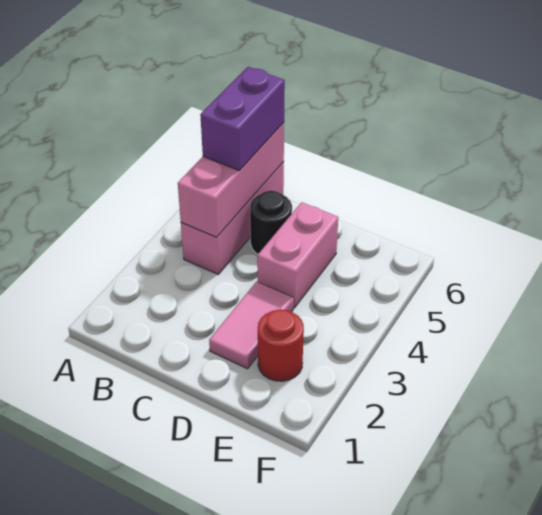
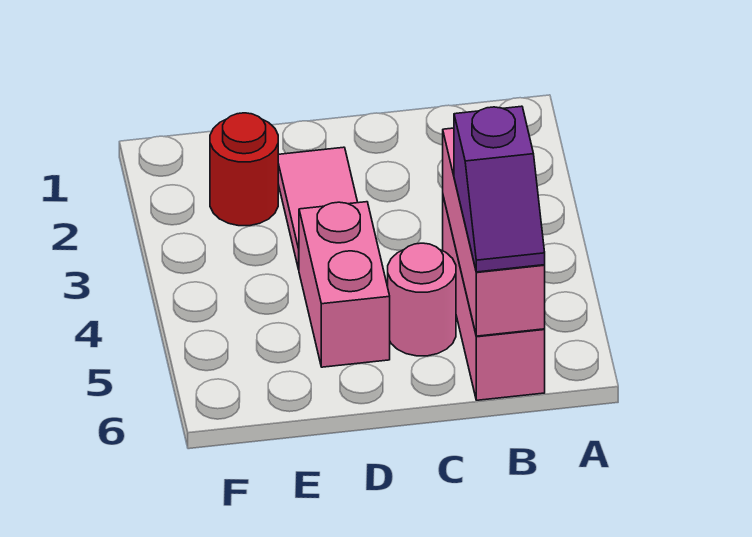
purple 1x2 brick [200,67,285,171] -> purple 1x2 slope [454,106,545,272]
black 1x1 round brick [250,191,292,254] -> pink 1x1 round brick [388,243,456,356]

